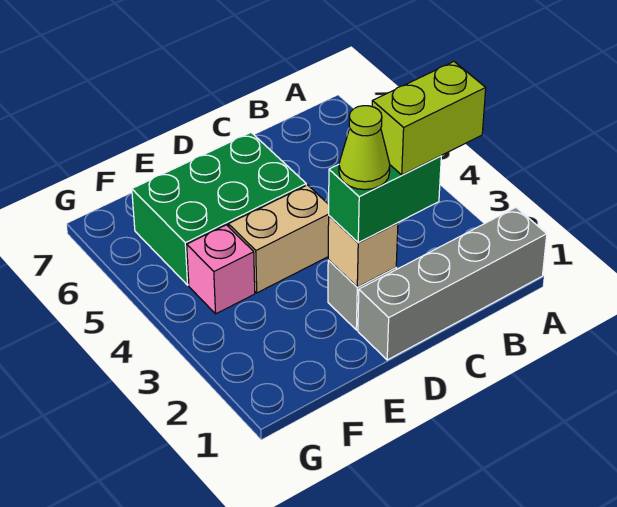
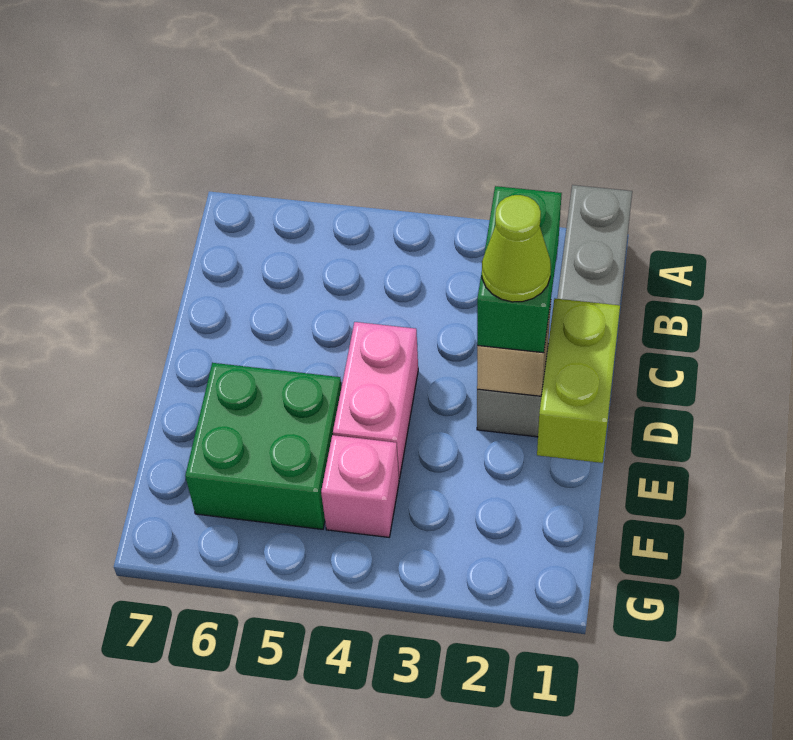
lime 1x2 brick [372,62,486,175] -> lime 1x2 brick moved to [537,299,620,463]
tan 1x2 brick [228,185,329,293] -> pink 1x2 brick [333,322,418,479]
green 2x3 brick [132,133,306,285] -> green 2x2 brick [185,363,341,529]

